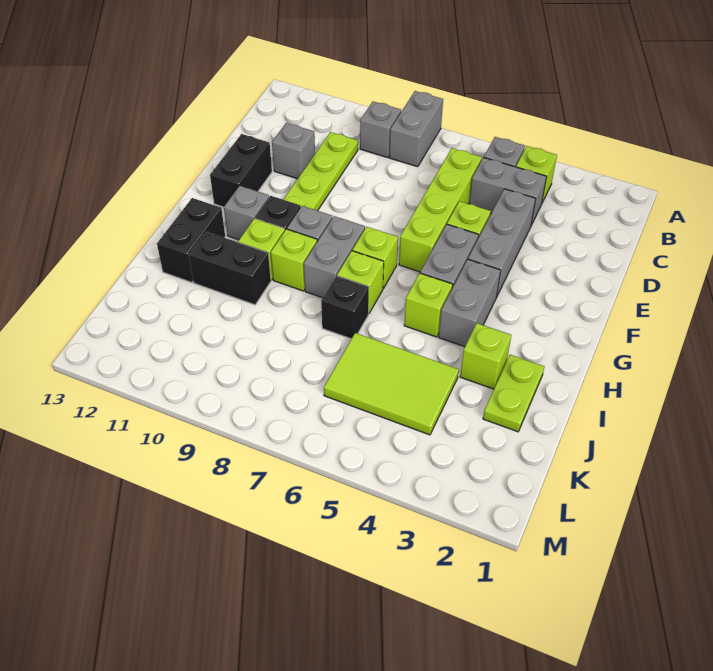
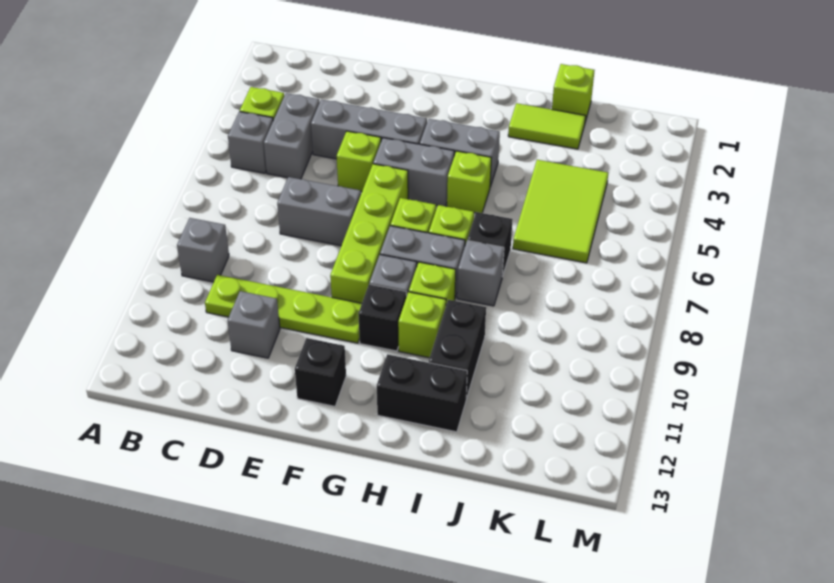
grey 1x2 brick [389,91,443,167] -> grey 1x2 brick moved to [277,177,361,246]
lime 1x4 brick [399,148,482,272] -> lime 1x4 brick turned to [330,164,408,303]
black 1x2 brick [210,134,272,207] -> black 1x1 brick [295,338,346,406]
grey 1x1 brick [224,186,269,240] -> grey 1x1 brick moved to [457,240,504,306]
lime 1x2 plate [483,355,544,432] -> lime 1x2 tile [508,103,586,149]
lime 1x1 brick [460,323,511,389] -> lime 1x1 brick moved to [552,64,594,122]

